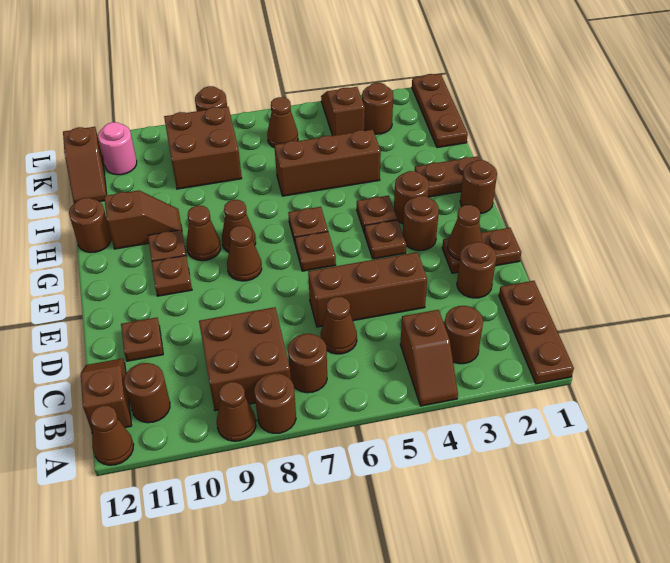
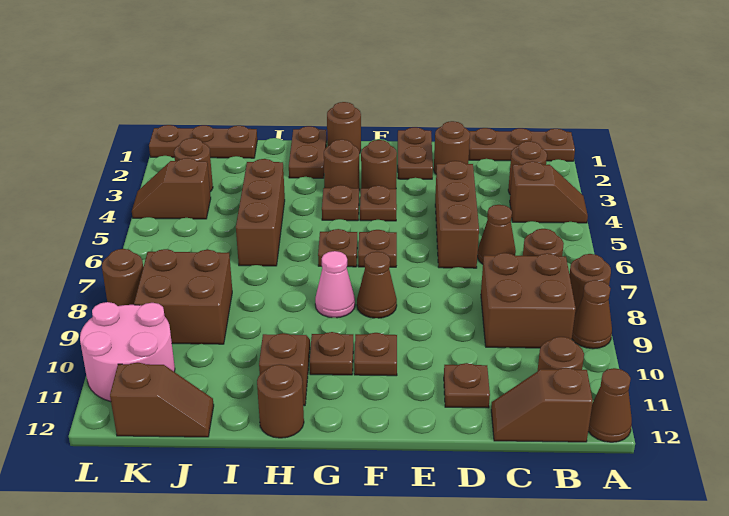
brown 1x1 cone [447,205,482,260] -> none
brown 1x1 cone [222,200,256,252] -> pink 1x1 cone [315,251,355,318]
brown 1x1 cone [186,206,221,261] -> none
brown 1x1 cone [267,97,298,148] -> none
pink 1x1 round brick [98,122,137,175] -> pink 2x2 round brick [80,302,175,402]

